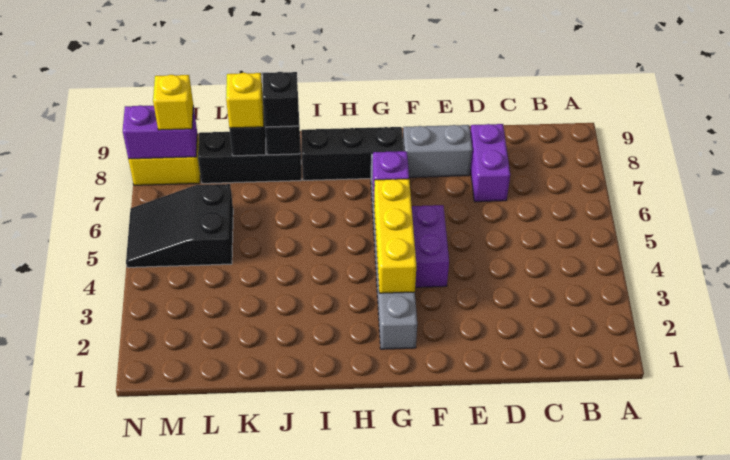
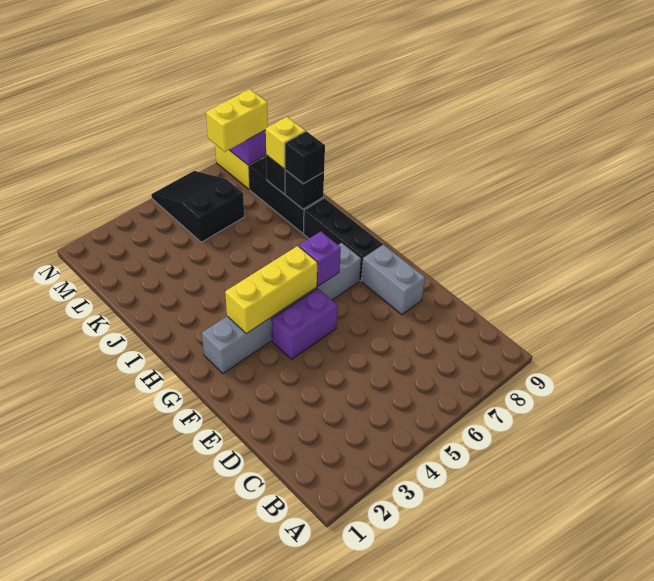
purple 1x2 brick [470,124,510,202] -> none
yellow 1x1 brick [153,75,193,130] -> yellow 1x2 brick [206,89,268,152]

